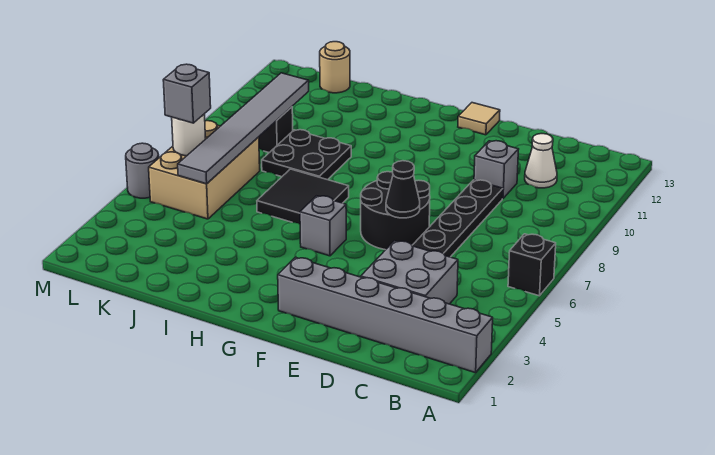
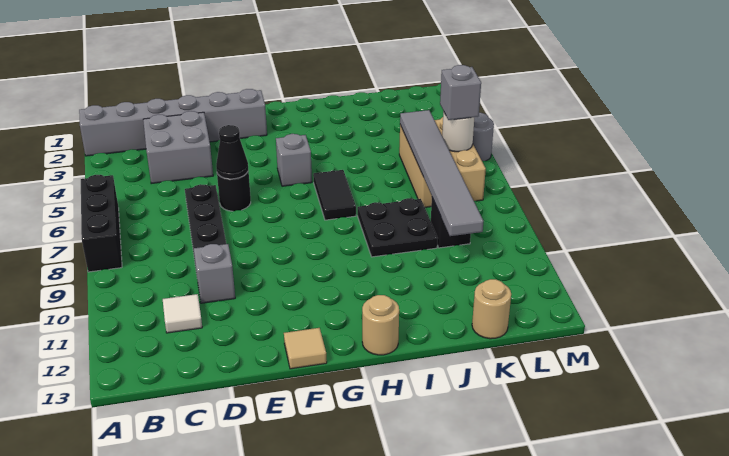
black 1x1 brick [508,234,556,296] -> black 1x3 brick [81,175,122,272]
white 1x1 cone [525,134,557,188] -> white 1x1 tile [163,294,202,333]
black 2x2 round brick [361,172,430,250] -> black 1x1 round brick [217,170,251,211]
black 2x2 tile [257,169,349,224] -> black 1x2 tile [313,170,356,220]
none -> tan 1x1 round brick [362,295,399,355]

